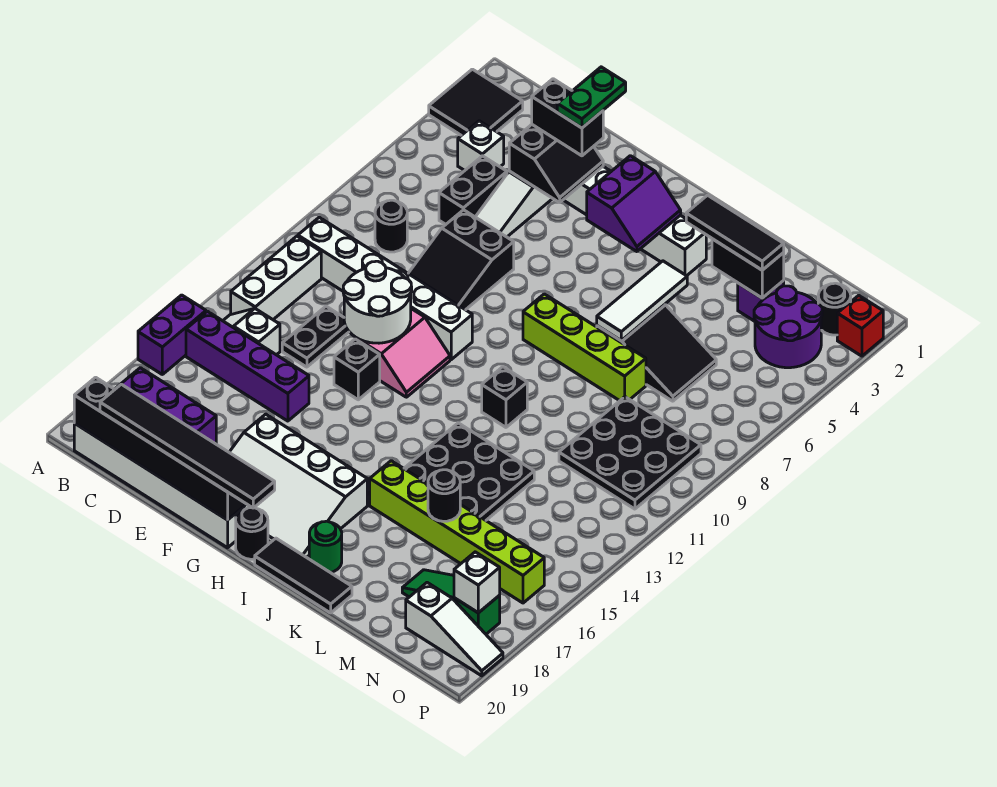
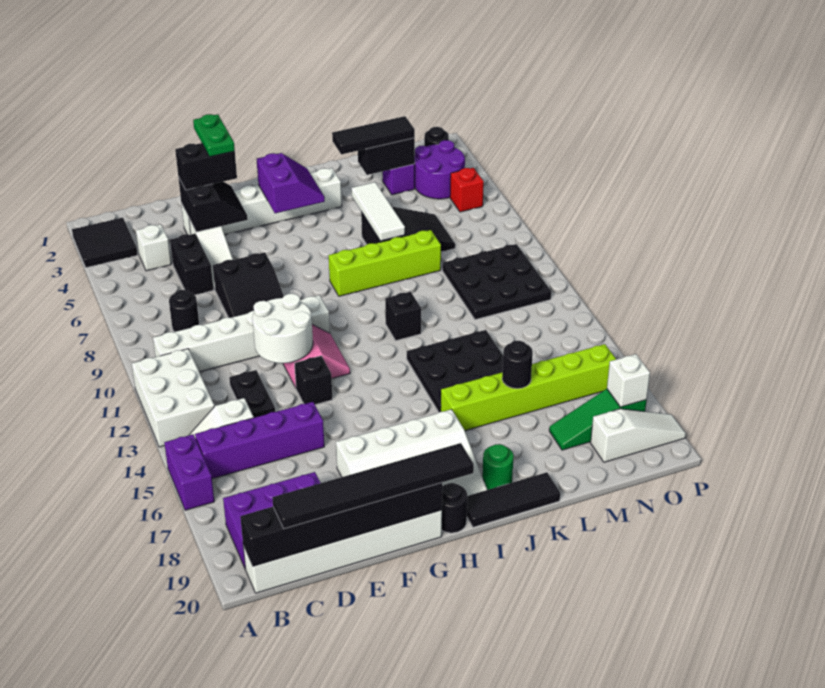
white 1x3 brick [231,236,321,319] -> white 2x3 brick [132,349,214,447]
red 1x1 brick [837,295,883,356] -> red 1x1 brick moved to [450,168,484,212]

